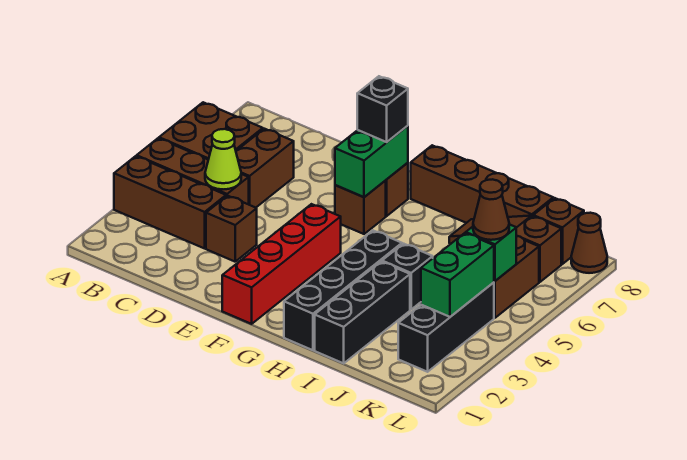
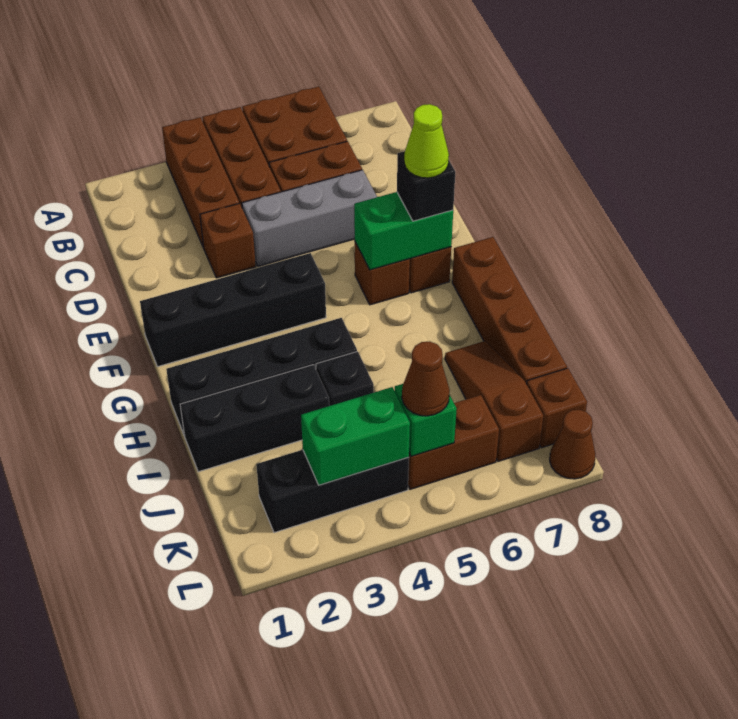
lime 1x1 cone [205,129,241,189] -> lime 1x1 cone moved to [404,104,449,178]
none -> grey 1x3 brick [242,170,377,266]
red 1x4 brick [222,204,341,324] -> black 1x4 brick [140,253,326,367]

